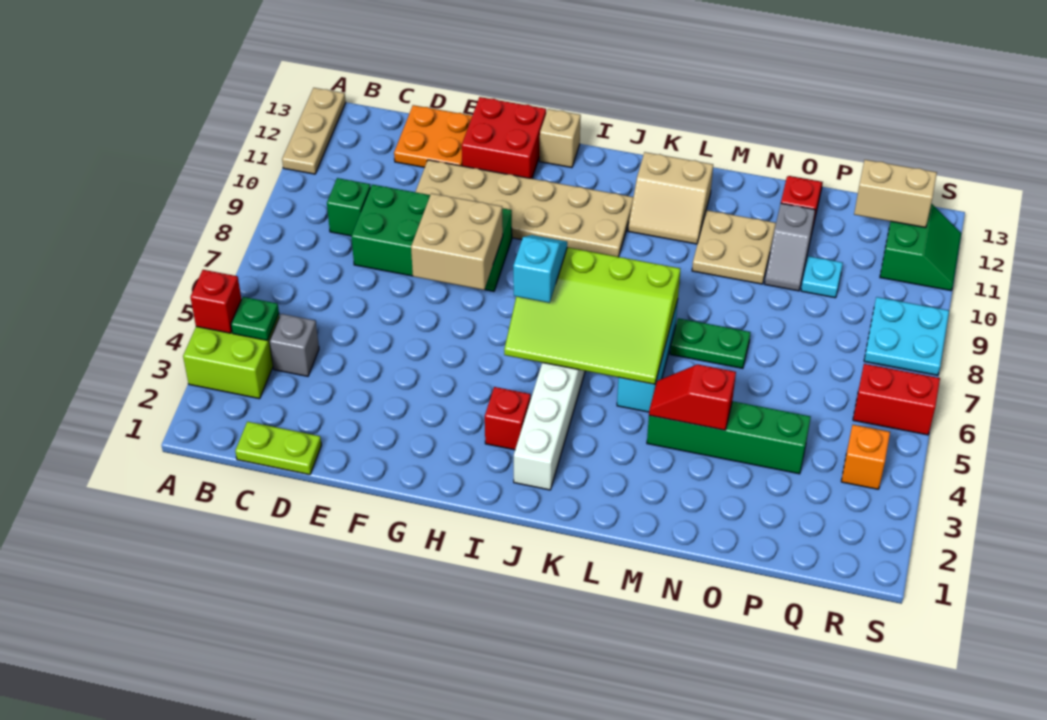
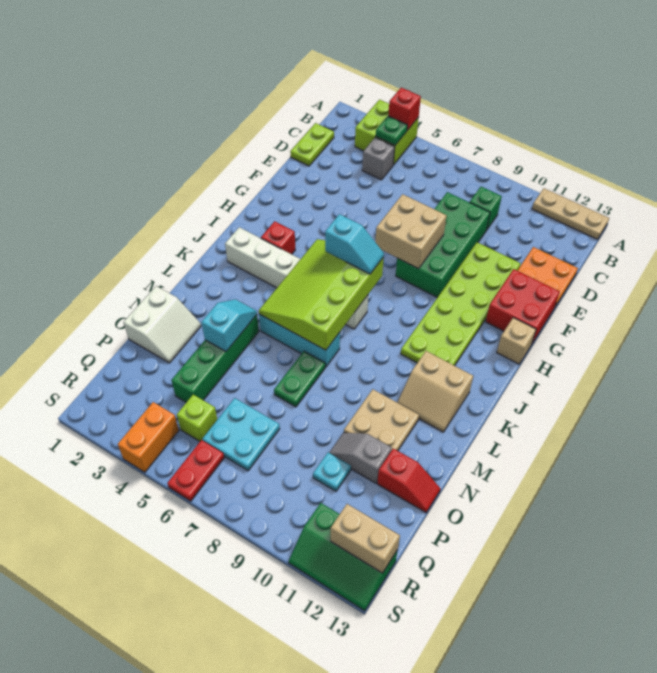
tan 2x6 plate [416,160,633,257] -> lime 2x6 plate [401,242,521,366]
tan 2x2 slope [628,152,713,244] -> tan 2x2 slope turned to [397,351,473,432]
red 1x2 slope [649,364,736,430] -> cyan 1x2 slope [201,299,257,351]
none -> white 2x2 slope [123,286,201,363]
none -> lime 1x1 brick [177,395,217,441]
tan 1x2 brick [854,160,937,228] -> tan 1x2 brick turned to [331,504,400,573]
orange 1x1 brick [841,425,890,489] -> orange 1x2 brick [118,402,179,472]
red 1x2 brick [853,364,940,435] -> red 1x2 plate [168,440,224,501]
cyan 2x2 plate [864,297,949,375] -> cyan 2x2 plate moved to [202,398,280,471]
green 2x2 slope [880,203,961,291] -> green 2x3 slope [289,503,398,611]

